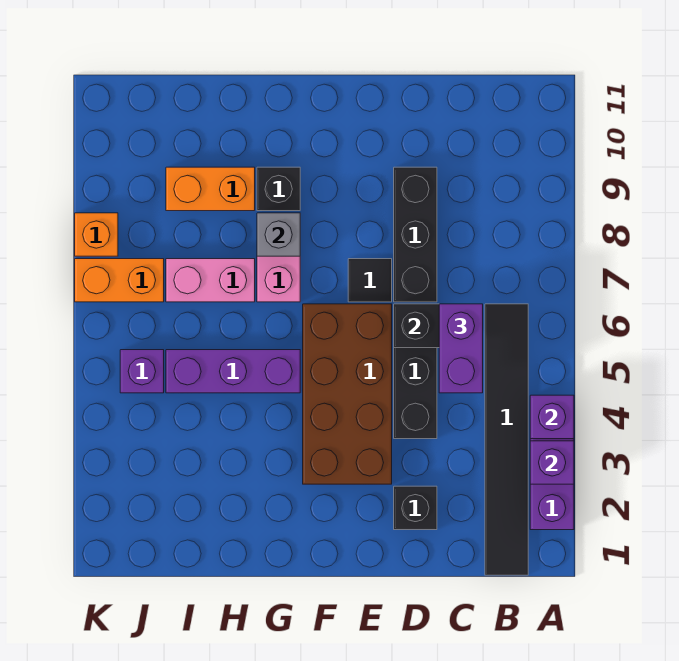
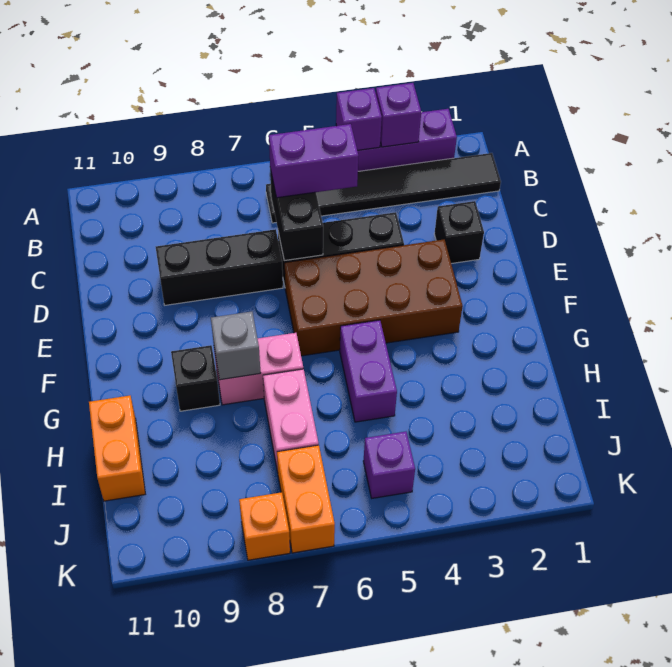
black 1x1 tile [348,259,392,302] -> none
purple 1x3 brick [166,350,300,393] -> purple 1x2 brick [340,320,397,422]
orange 1x2 brick [166,167,255,211] -> orange 1x2 brick moved to [89,396,145,501]

